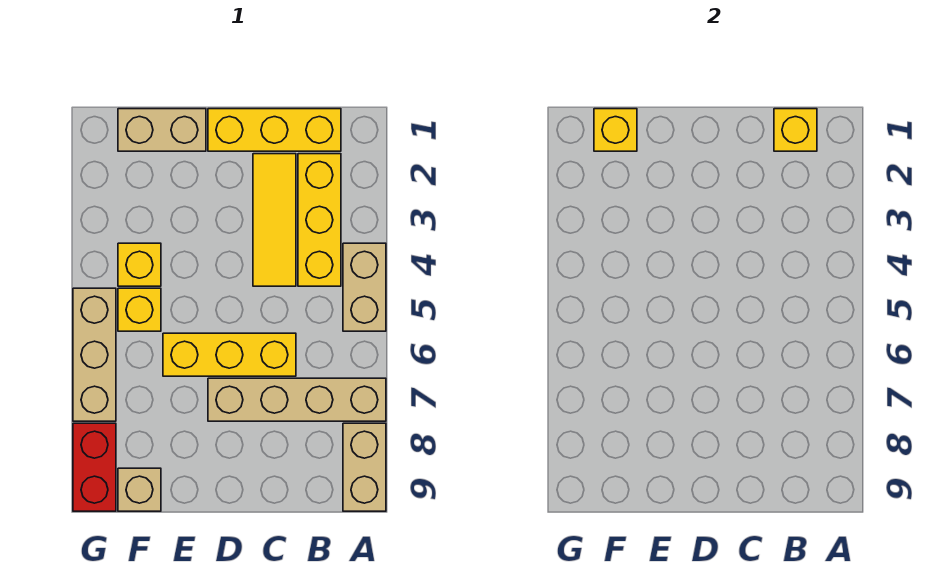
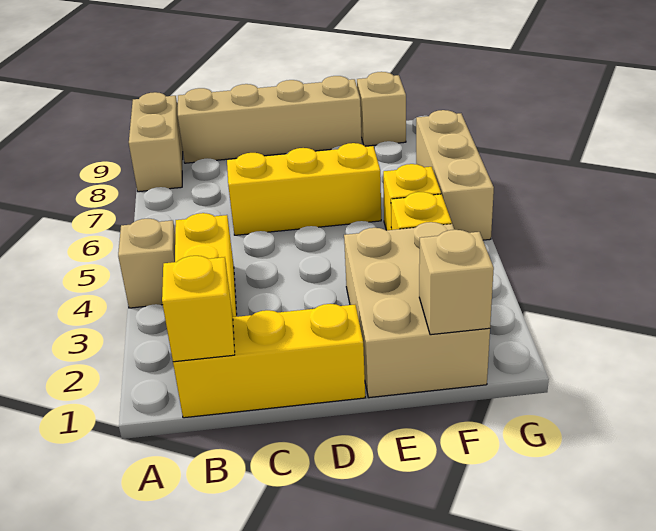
tan 1x2 brick [343,243,386,331] -> tan 1x1 brick [118,219,175,308]
tan 1x4 brick [208,378,386,421] -> tan 1x4 brick moved to [178,76,362,163]
yellow 1x3 tile [253,154,296,286] -> none
tan 1x2 brick [118,109,206,151] -> tan 2x3 brick [344,222,490,398]
yellow 1x1 brick [594,109,637,151] -> tan 1x1 brick [419,230,494,335]
red 1x2 brick [73,423,116,511] -> none

